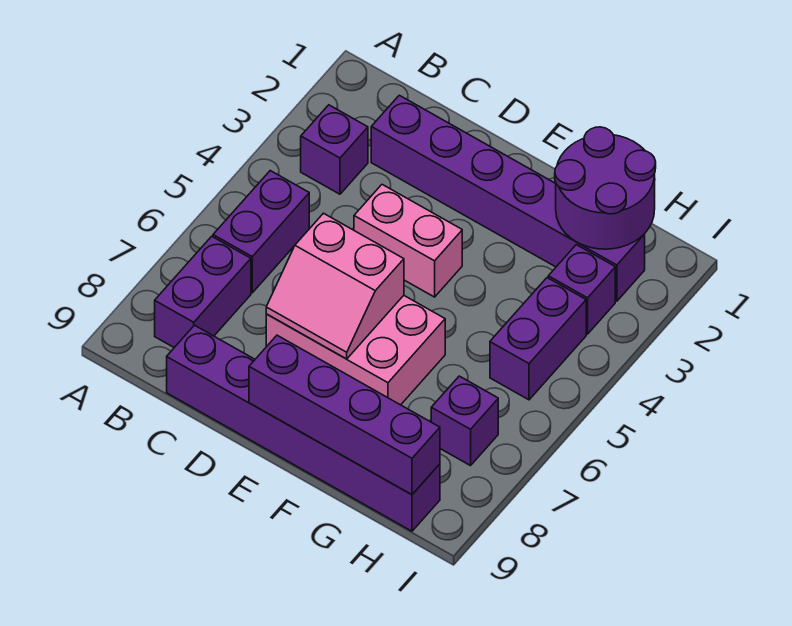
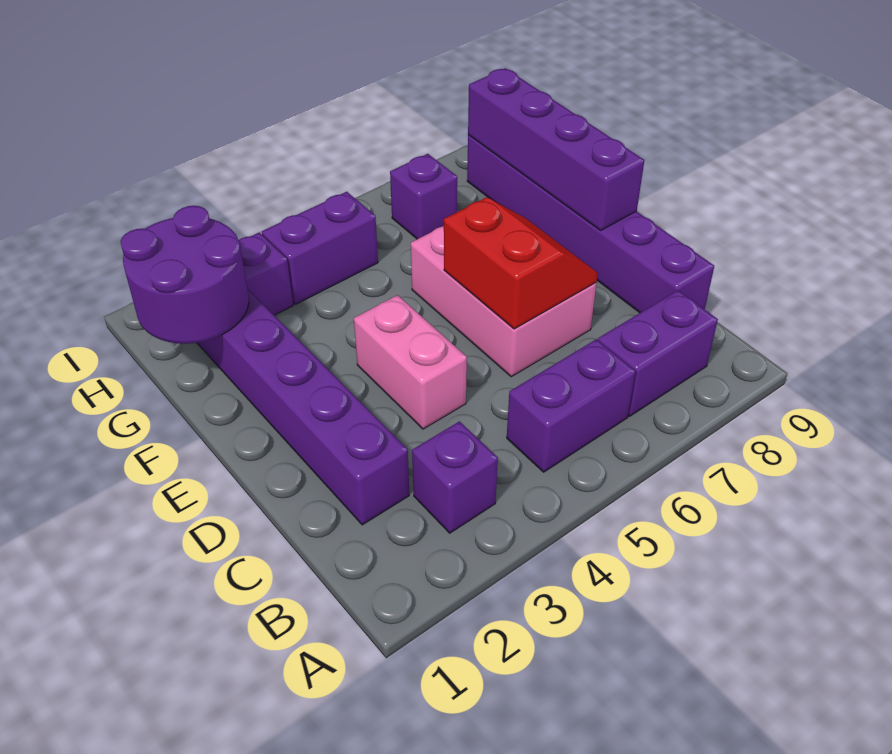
pink 2x2 slope [266,213,404,359] -> red 2x2 slope [444,197,598,329]

